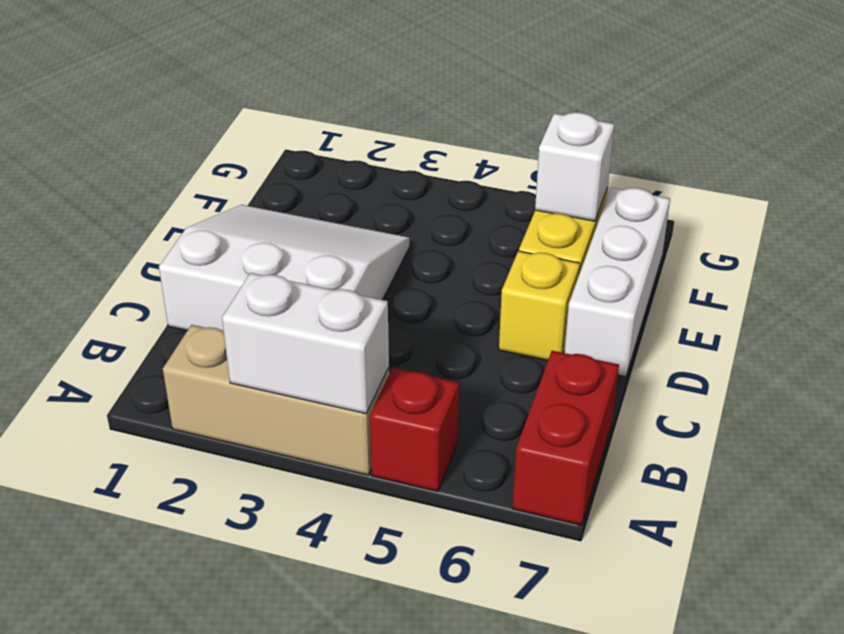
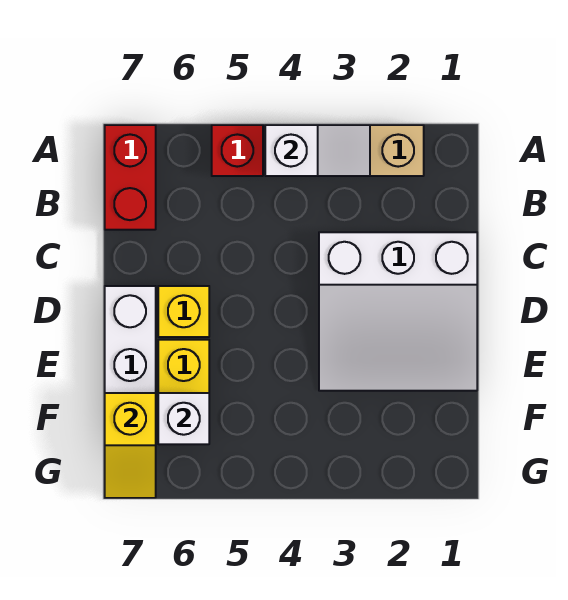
white 1x2 brick [222,273,389,414] -> white 1x2 slope [265,125,370,176]
none -> yellow 1x2 slope [105,393,156,498]

